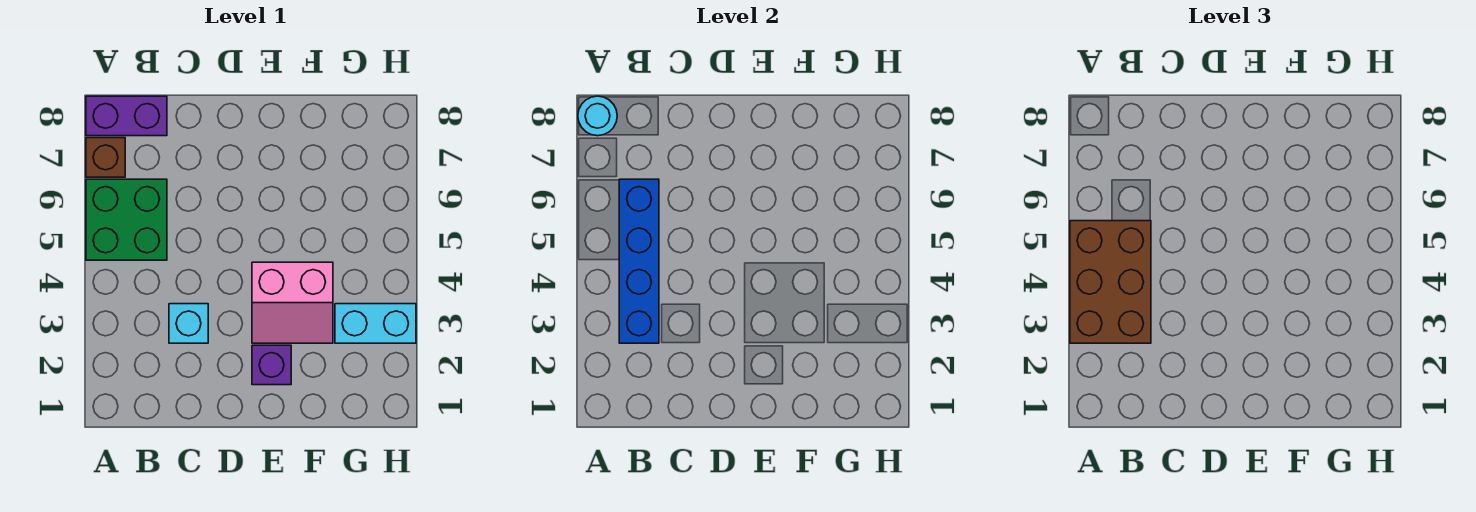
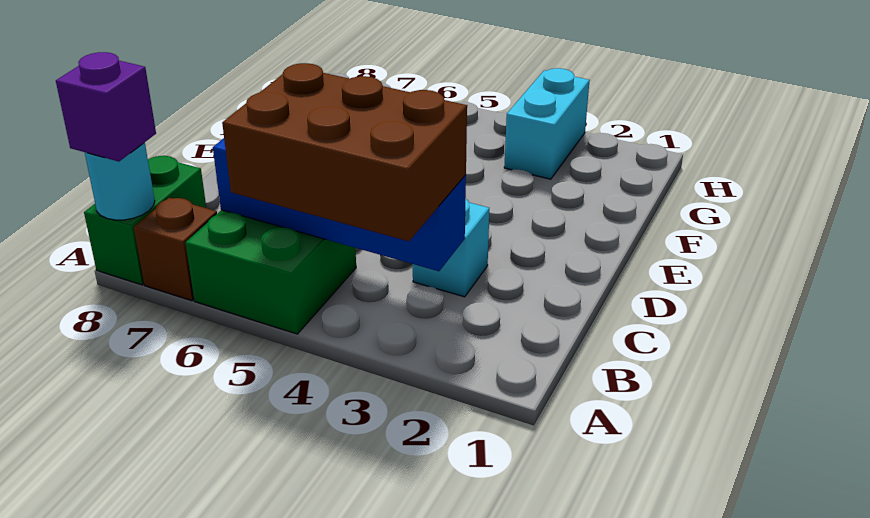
purple 1x2 brick [86,96,167,136] -> green 1x2 brick [84,156,206,285]
purple 1x1 brick [252,345,291,385] -> purple 1x1 brick moved to [56,52,156,162]
pink 2x2 slope [252,262,333,343] -> none

